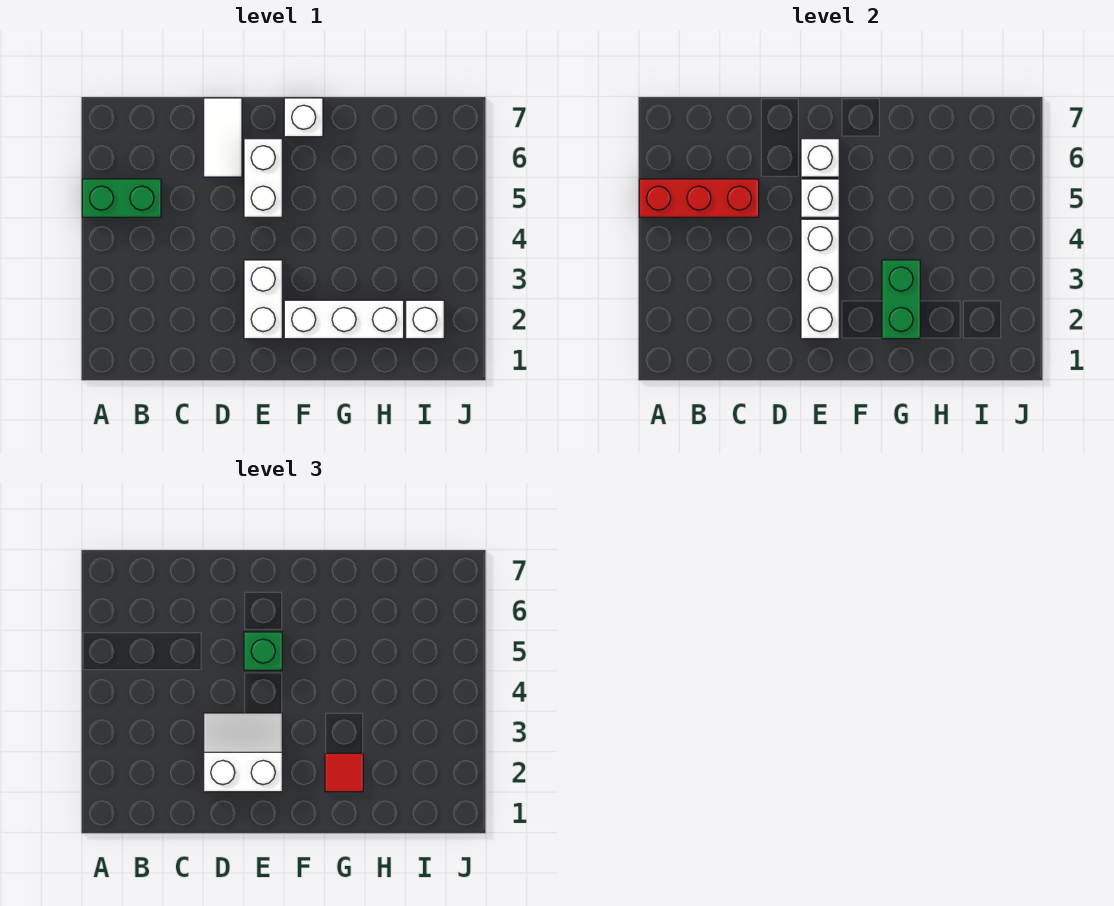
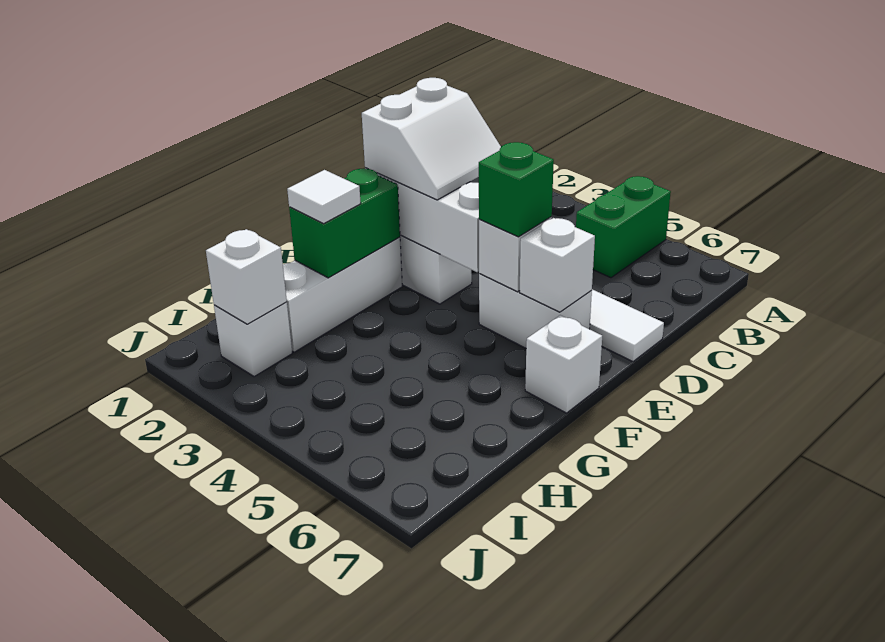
red 1x3 brick [639,179,759,217] -> none
green 1x2 brick [882,260,920,339] -> green 1x2 brick turned to [289,168,400,278]
red 1x1 tile [325,753,363,792] -> white 1x1 tile [287,170,361,224]
none -> white 1x1 brick [206,229,287,324]

